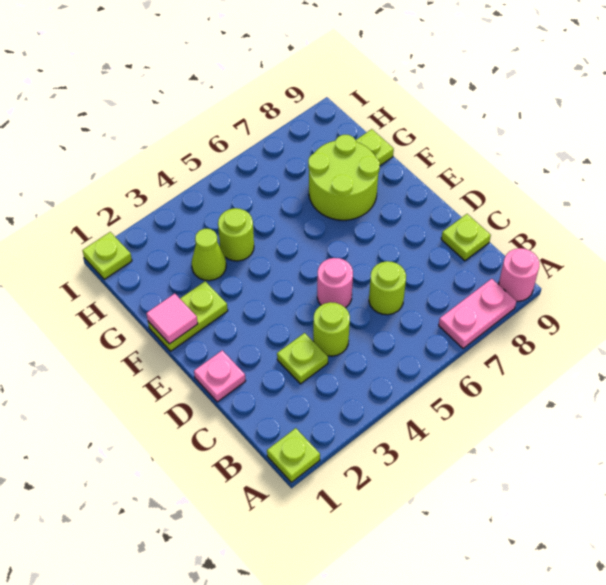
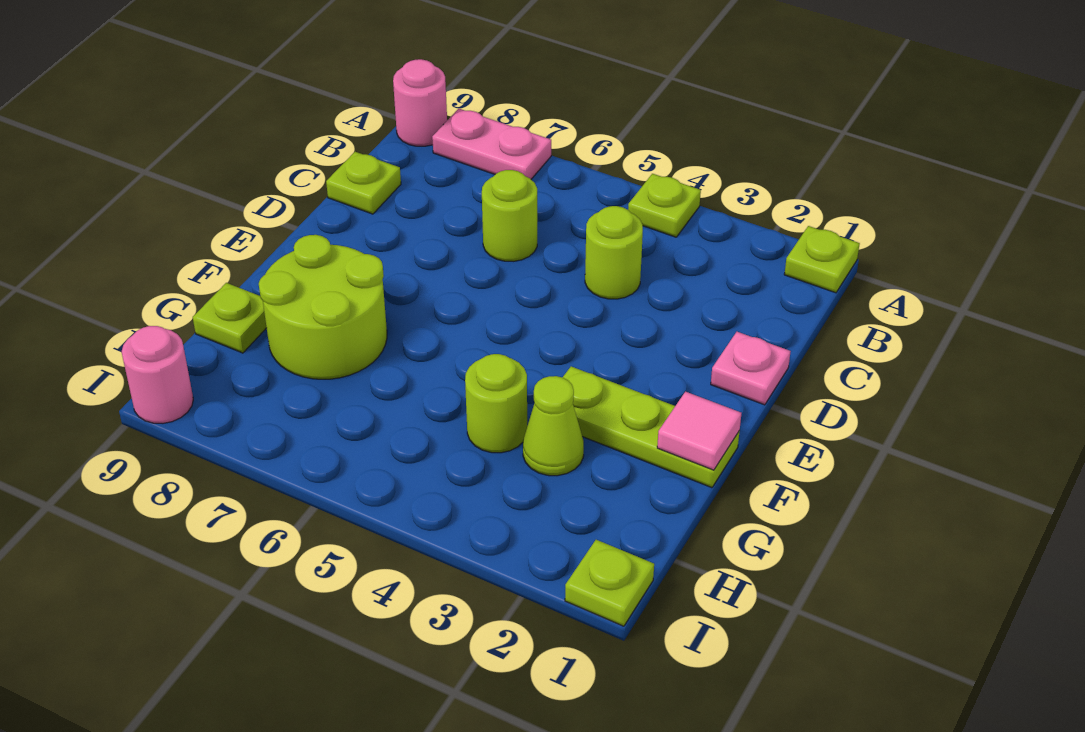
lime 1x1 plate [277,333,328,384] -> lime 1x1 plate moved to [628,174,701,237]
pink 1x1 round brick [317,258,353,308] -> pink 1x1 round brick moved to [122,326,193,423]
lime 1x2 plate [148,281,228,351] -> lime 1x3 plate [563,366,740,488]

